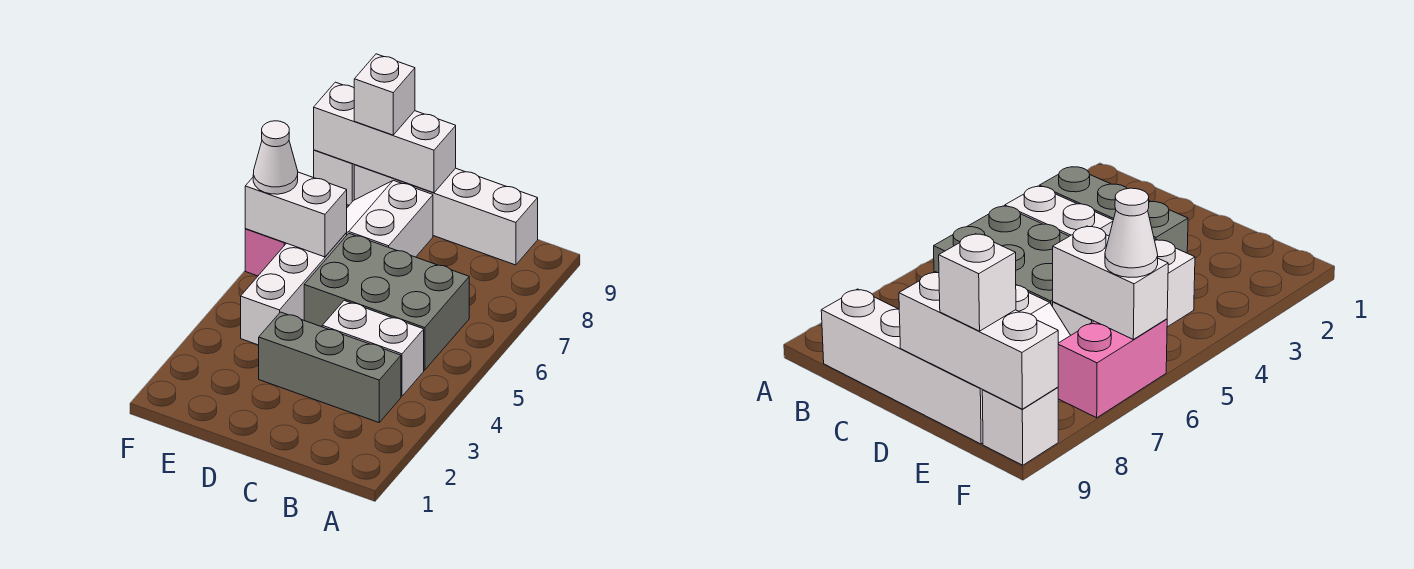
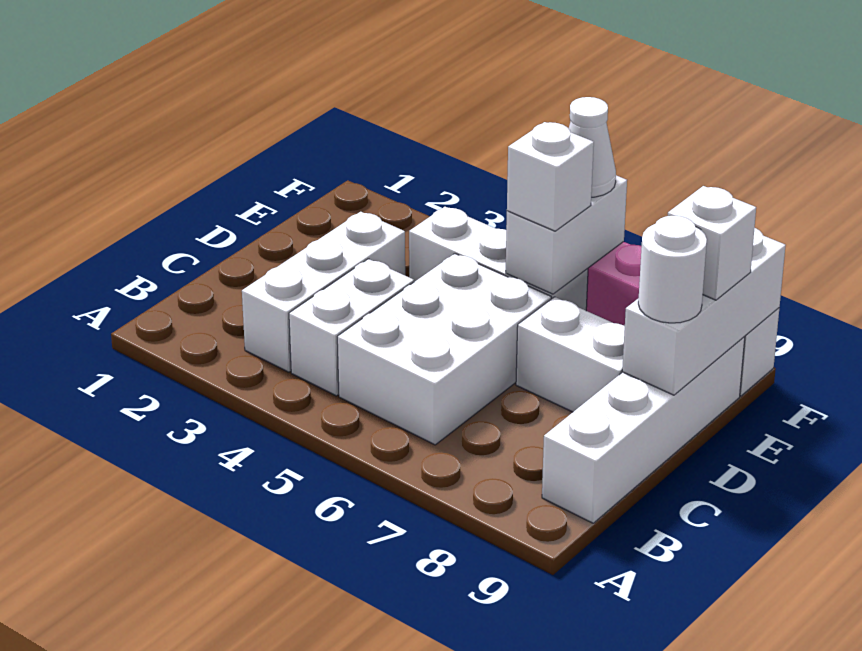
grey 1x3 brick [259,312,401,422] -> white 1x3 brick [242,212,405,372]
grey 2x3 brick [304,233,469,370] -> white 2x3 brick [337,254,551,445]
none -> white 1x1 round brick [638,216,707,323]
none -> white 1x1 brick [507,122,594,231]

